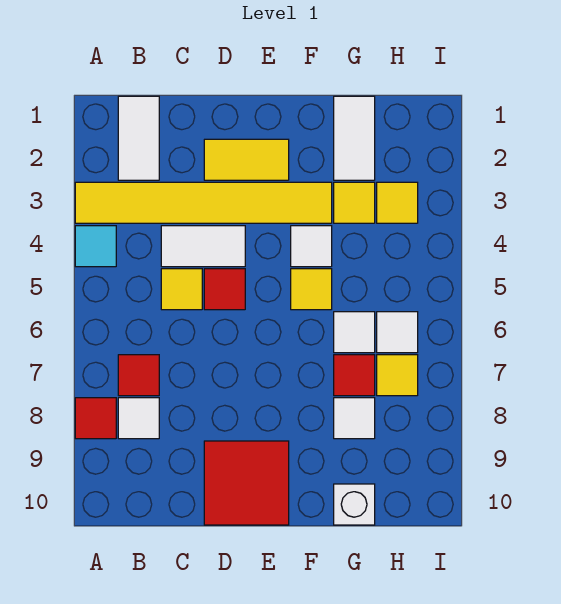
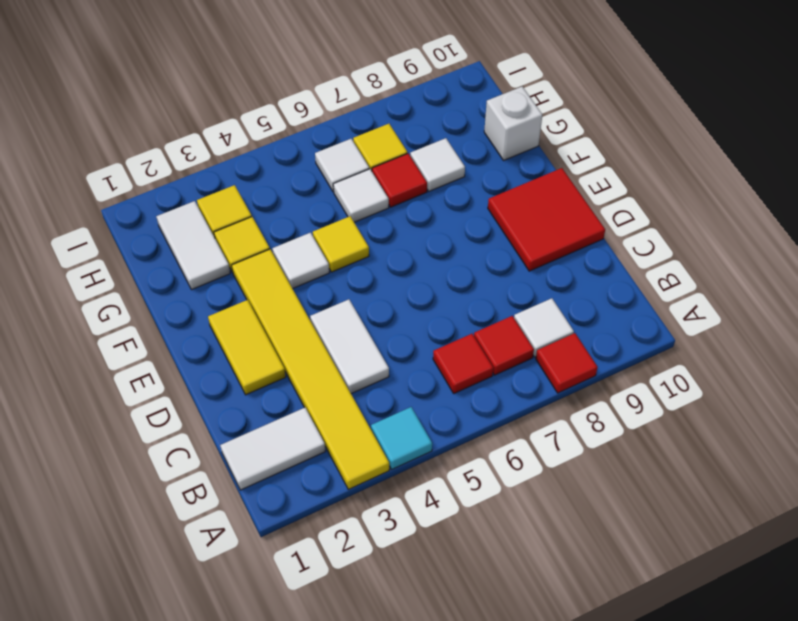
yellow 1x1 tile [161,269,202,310] -> none
red 1x1 tile [204,269,245,310] -> red 1x1 tile moved to [433,334,493,393]
white 1x2 tile [334,96,375,180] -> white 1x2 tile turned to [156,201,230,290]

